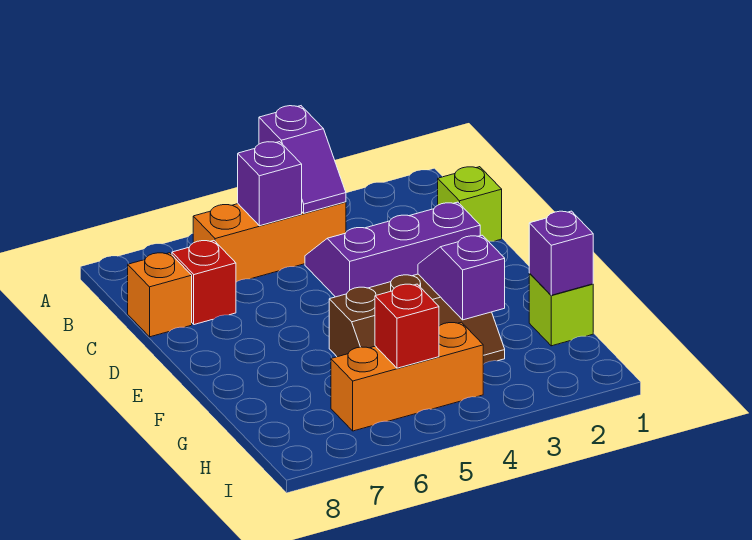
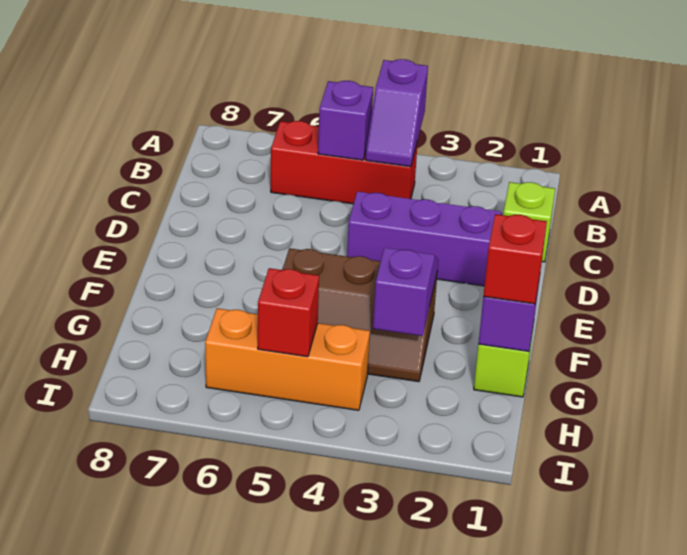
orange 1x3 brick [193,202,346,282] -> red 1x3 brick [271,121,418,204]
red 1x1 brick [172,241,236,325] -> red 1x1 brick moved to [483,214,547,304]
orange 1x1 brick [128,253,192,337] -> none

